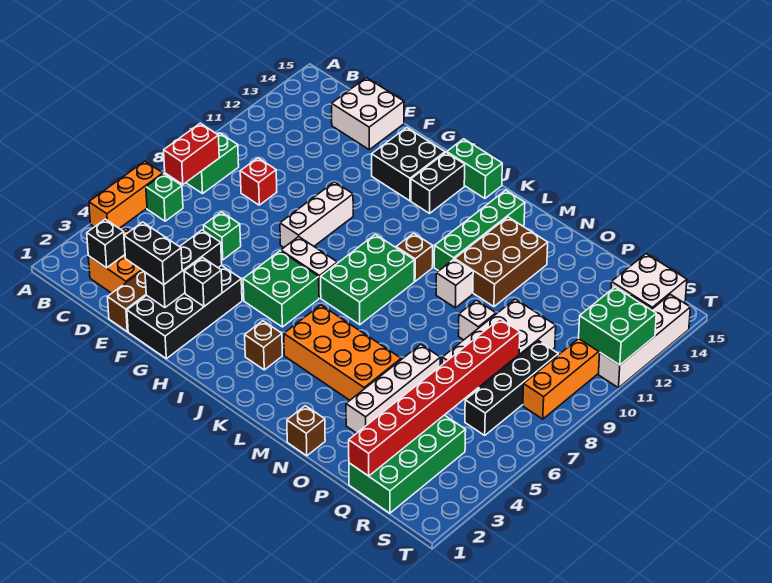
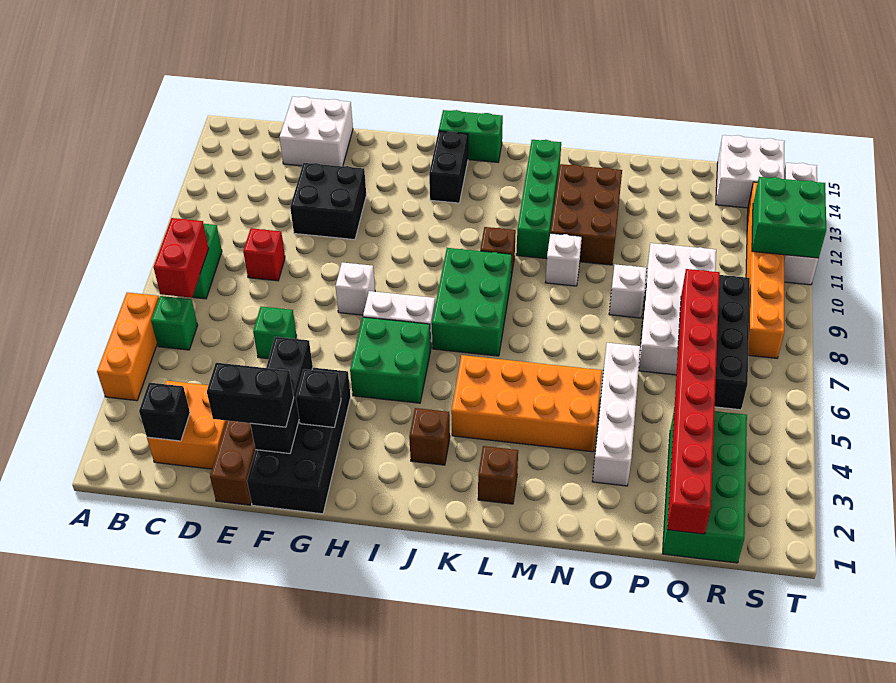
white 1x3 brick [280,182,353,247] -> white 1x1 brick [336,262,375,315]
black 2x2 brick [372,128,445,201] -> black 2x2 brick moved to [290,163,366,240]
brown 1x1 brick [287,406,325,456] -> brown 1x1 brick moved to [478,446,518,504]

